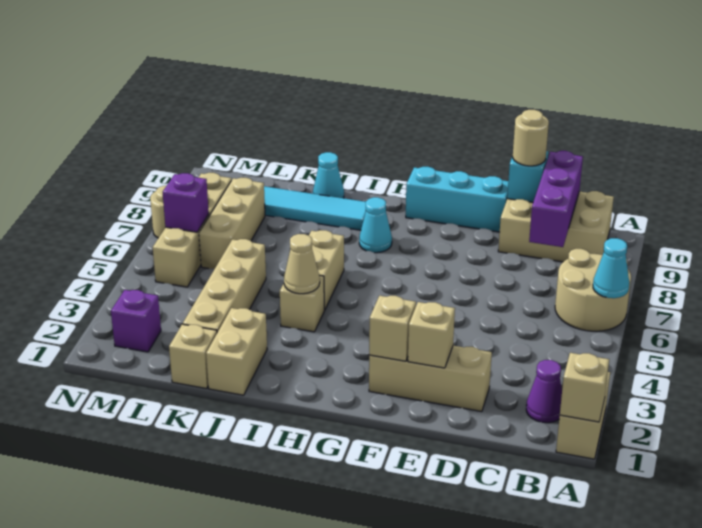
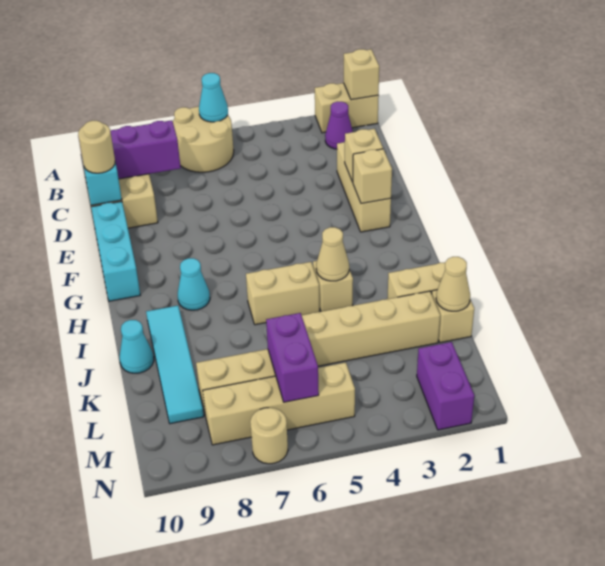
none -> tan 1x1 cone [436,257,470,311]
purple 1x1 brick [111,290,161,352] -> purple 1x2 brick [417,342,474,430]
purple 1x1 brick [163,173,209,232] -> purple 1x2 brick [266,313,319,402]

